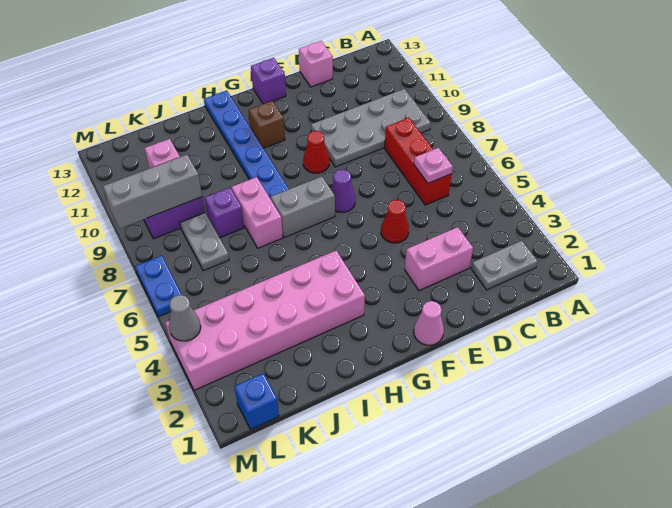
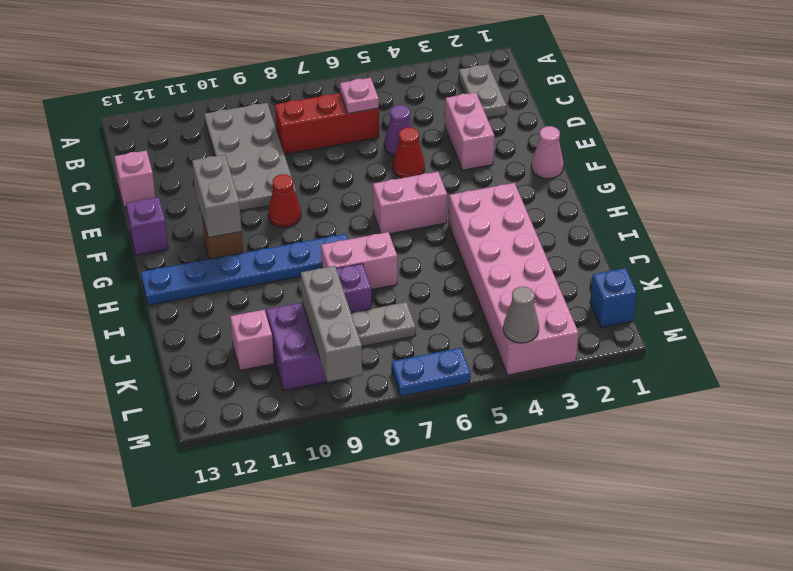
purple 1x1 cone [331,170,355,212] -> purple 1x1 cone moved to [384,105,413,156]
none -> pink 1x2 brick [373,172,447,234]
grey 1x2 brick [271,176,335,237] -> grey 1x2 brick moved to [192,155,242,238]

